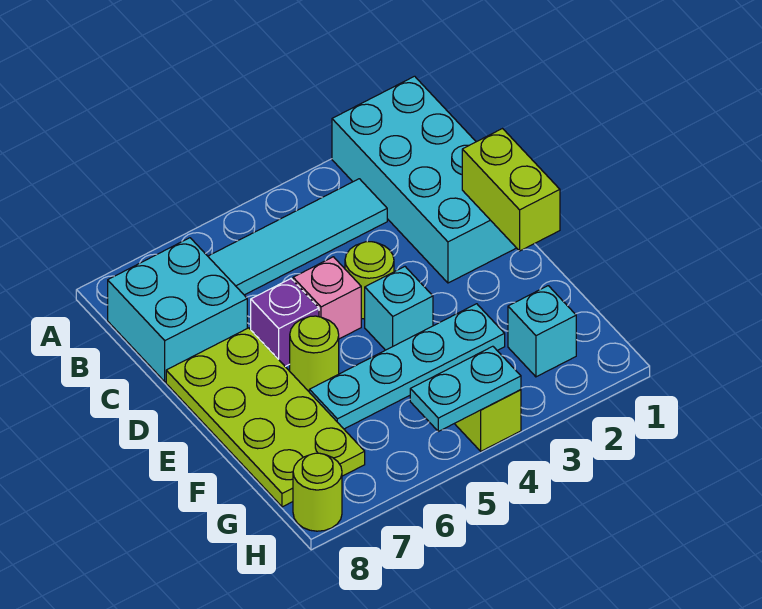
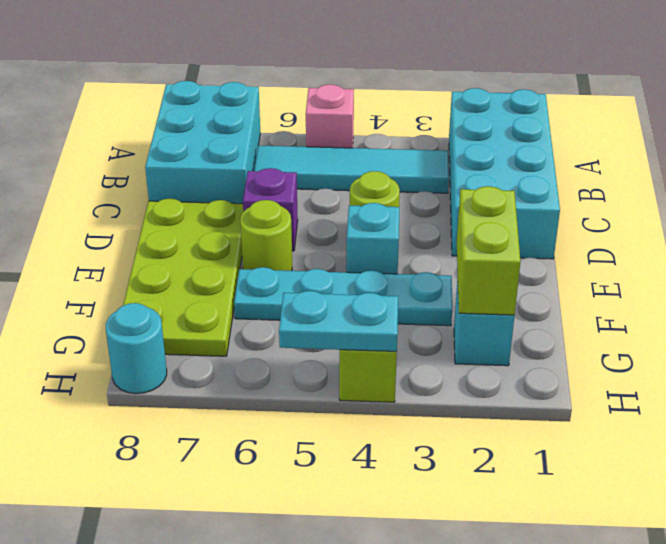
cyan 2x2 brick [108,238,247,382] -> cyan 2x3 brick [145,81,260,204]
lime 1x2 brick [462,129,560,251] -> lime 1x2 brick moved to [457,186,521,315]
pink 1x1 brick [293,257,361,339] -> pink 1x1 brick moved to [306,84,354,148]
lime 1x1 round brick [293,453,342,531] -> cyan 1x1 round brick [106,303,167,394]

